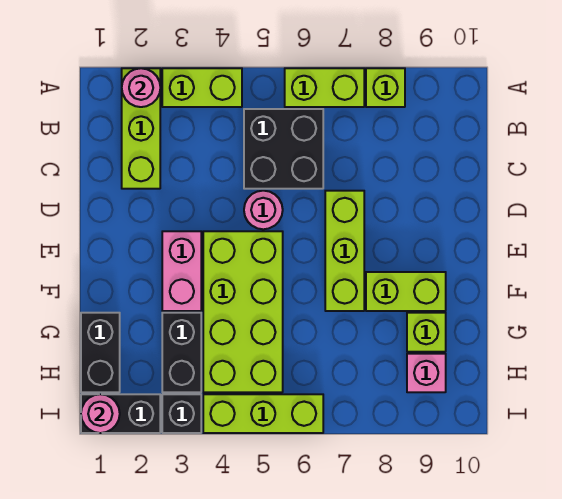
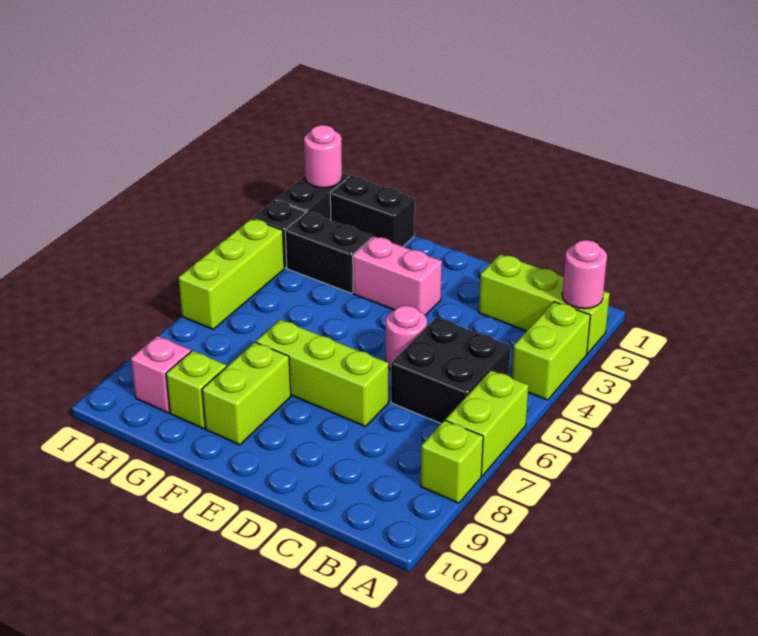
lime 2x4 brick [203,231,283,392] -> none

